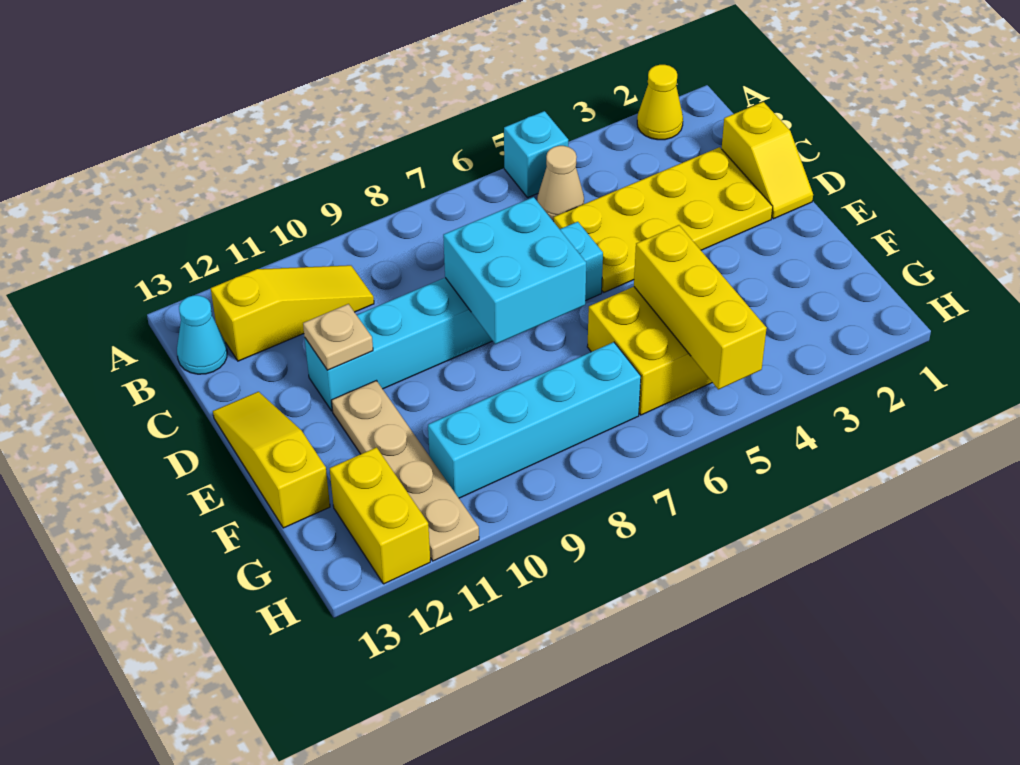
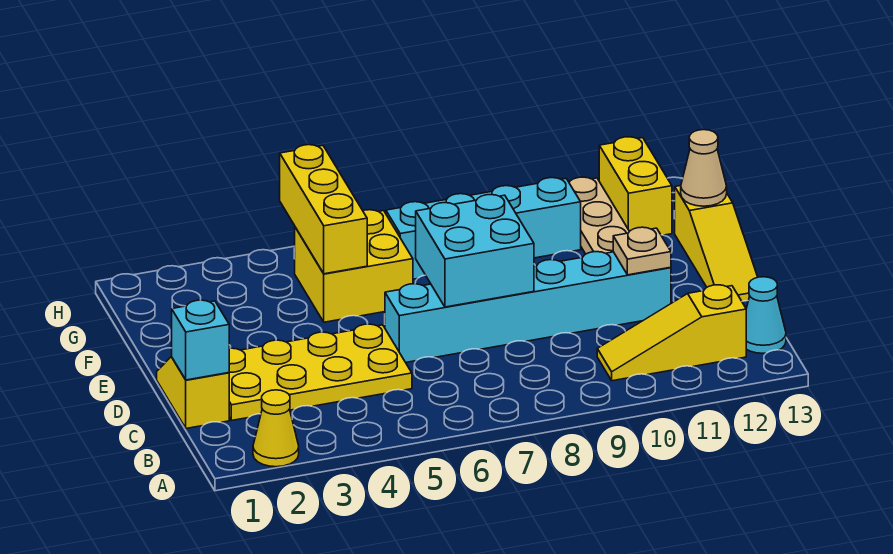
cyan 1x1 brick [504,111,568,198] -> cyan 1x1 brick moved to [171,300,229,380]
tan 1x1 cone [537,146,584,221] -> tan 1x1 cone moved to [681,130,727,206]

